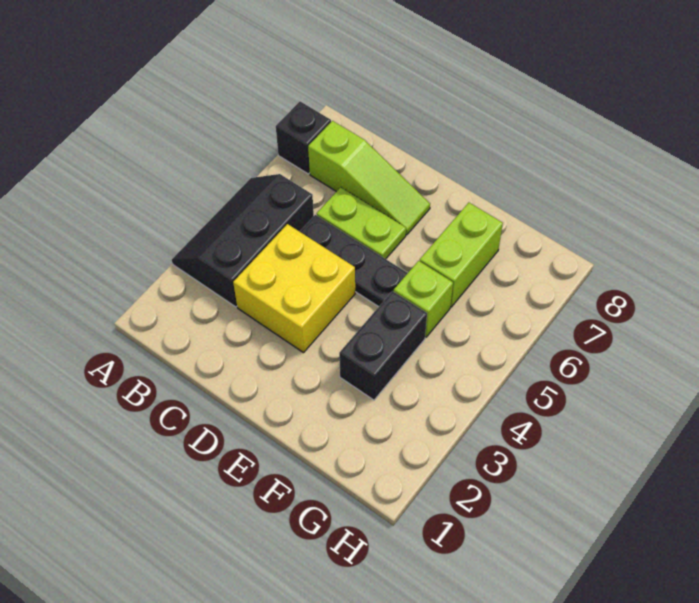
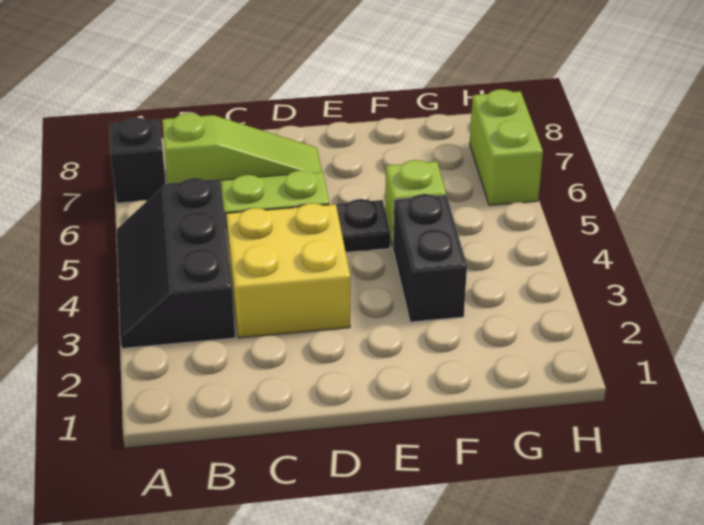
lime 1x2 brick [420,203,503,307] -> lime 1x2 brick moved to [470,89,543,205]

